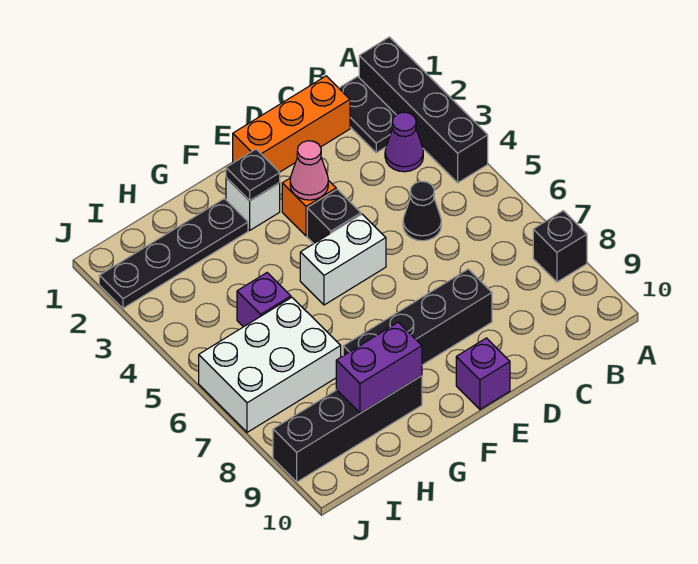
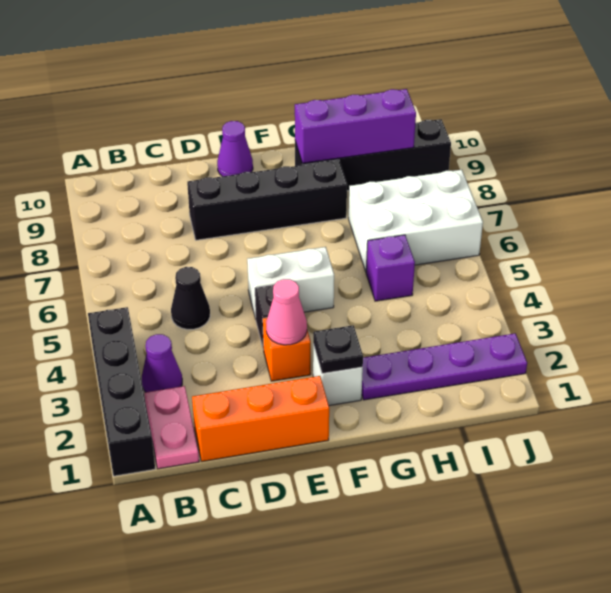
black 1x1 brick [533,211,587,282] -> none
black 1x2 plate [339,77,396,153] -> pink 1x2 plate [144,386,199,469]
purple 1x1 brick [456,338,510,409] -> purple 1x1 cone [217,121,253,176]
black 1x4 plate [99,199,248,308] -> purple 1x4 plate [362,333,527,400]
purple 1x2 brick [336,322,422,413] -> purple 1x3 brick [295,89,416,163]

